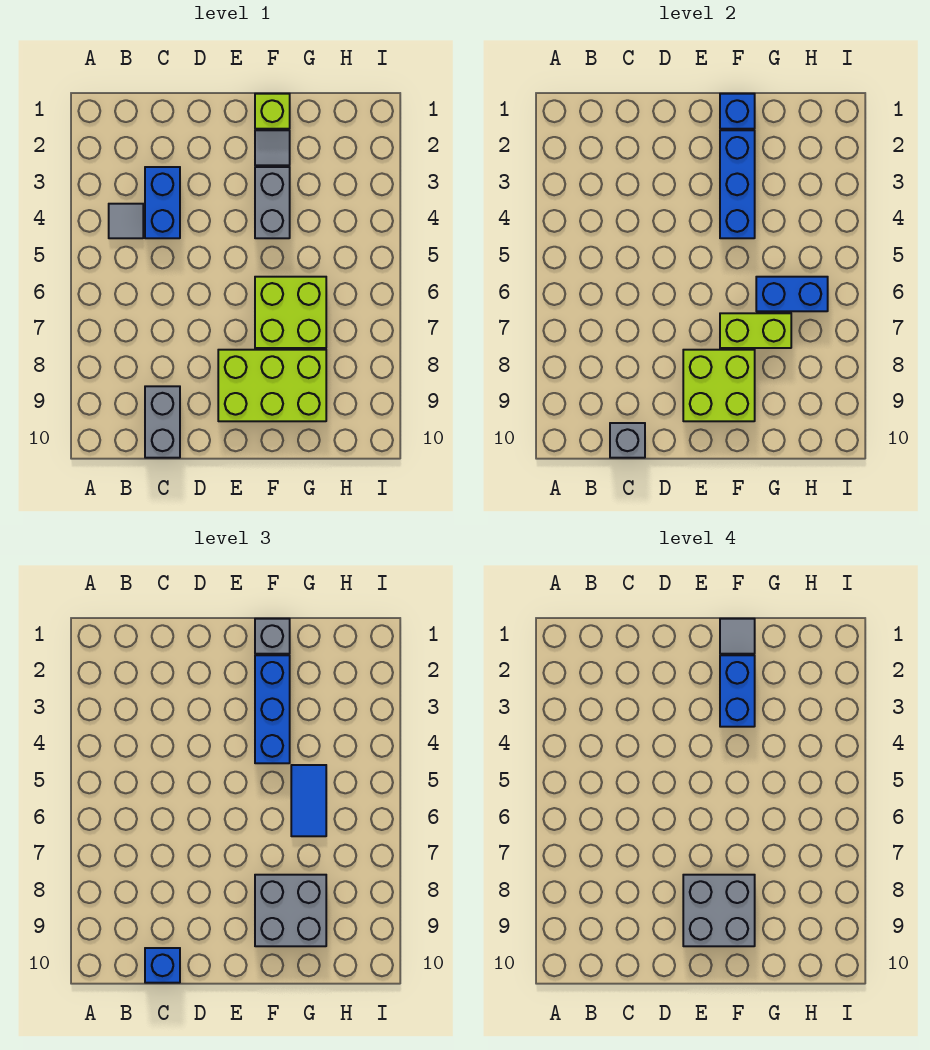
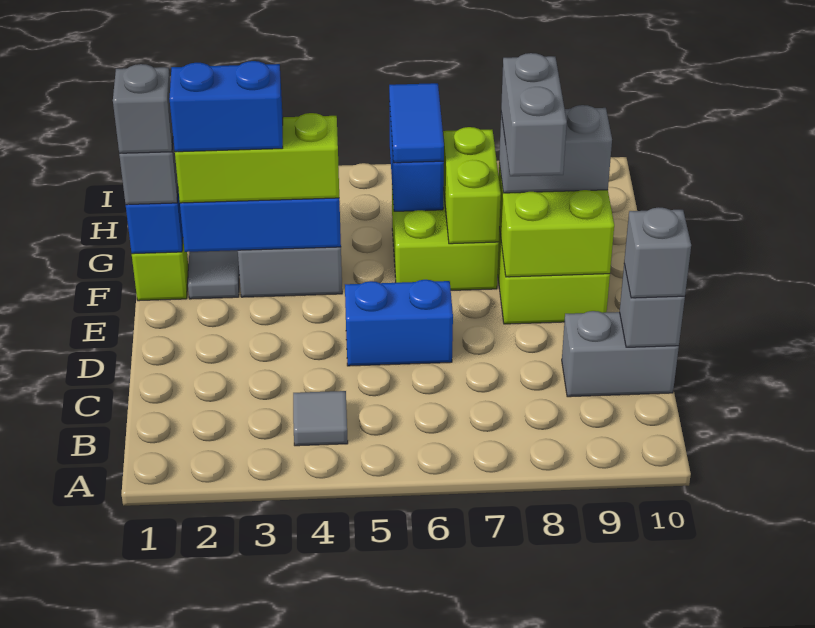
blue 1x2 brick [145,167,180,238] -> blue 1x2 brick moved to [345,280,453,366]
blue 1x1 brick [145,948,180,983] -> grey 1x1 brick [624,207,691,298]
grey 2x2 brick [683,875,755,946] -> grey 1x2 brick [501,53,567,176]
grey 1x1 tile [720,619,755,654] -> grey 1x1 brick [113,64,173,153]
blue 1x3 brick [255,655,290,763] -> lime 1x3 brick [175,113,339,203]
grey 2x2 brick [255,875,326,946] -> grey 1x2 brick [499,105,612,193]
blue 1x2 tile [291,765,326,836] -> blue 1x2 tile turned to [389,83,444,163]

